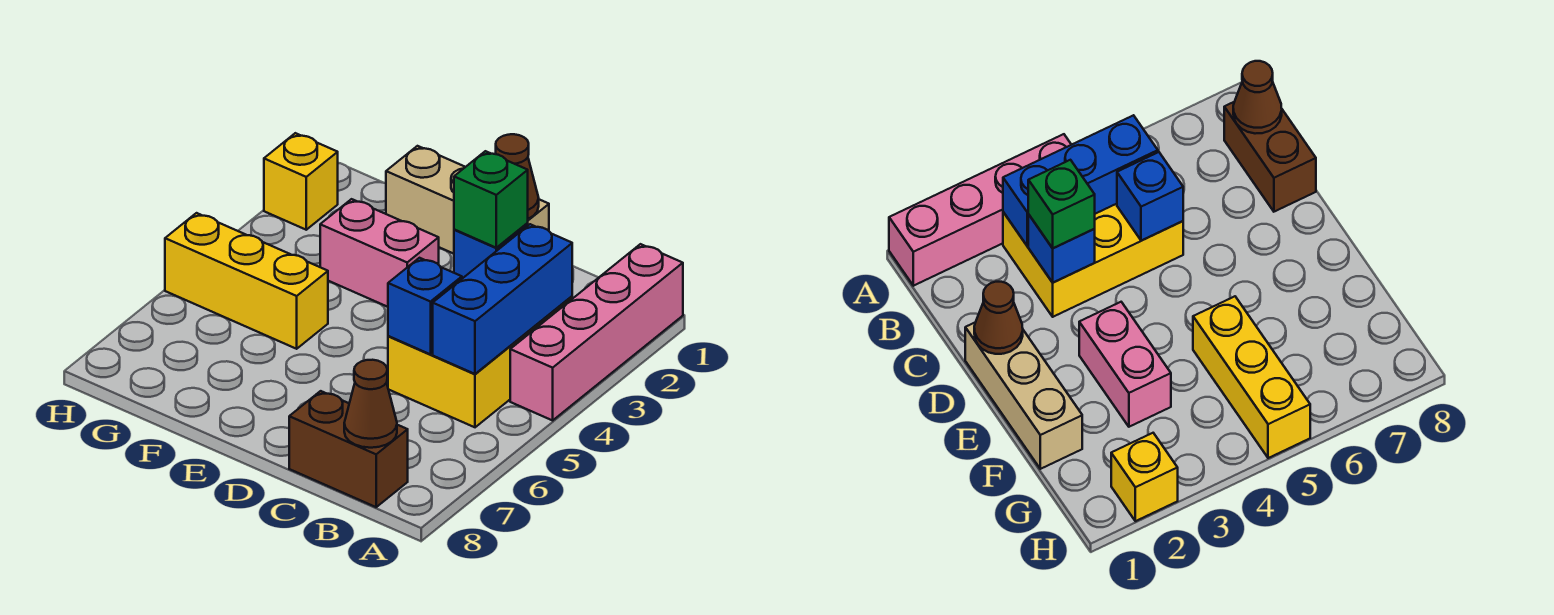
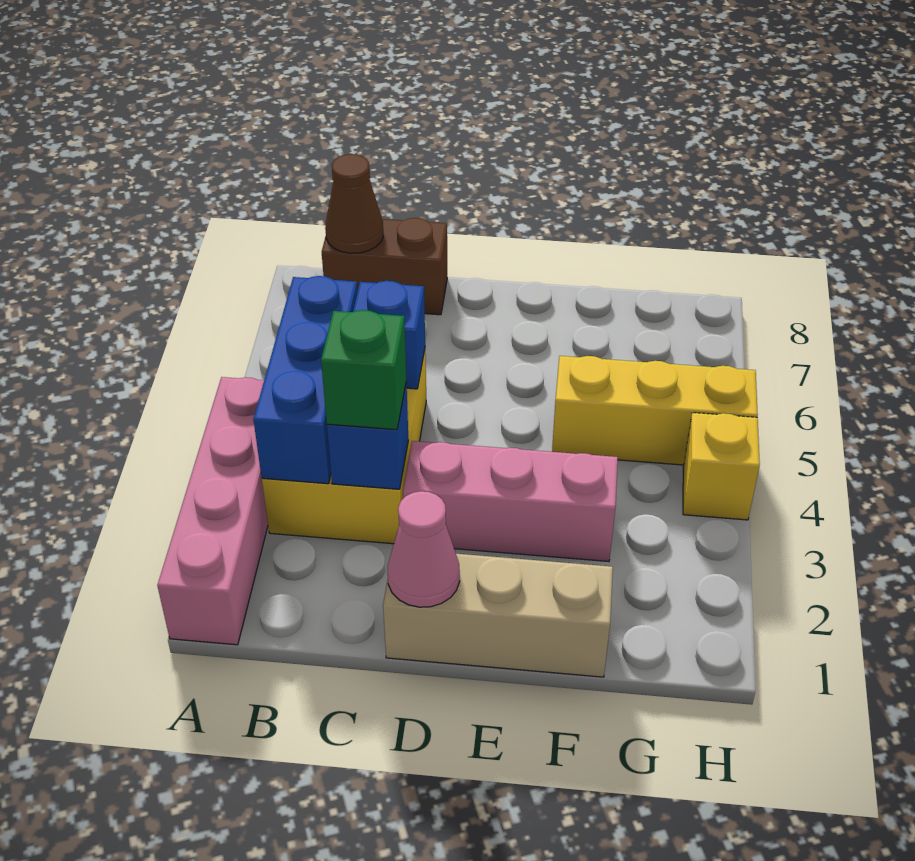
brown 1x1 cone [496,134,539,219] -> pink 1x1 cone [388,491,460,607]
pink 1x2 brick [320,199,439,307] -> pink 1x3 brick [403,441,618,561]
yellow 1x1 brick [264,133,338,230] -> yellow 1x1 brick moved to [683,413,760,520]

